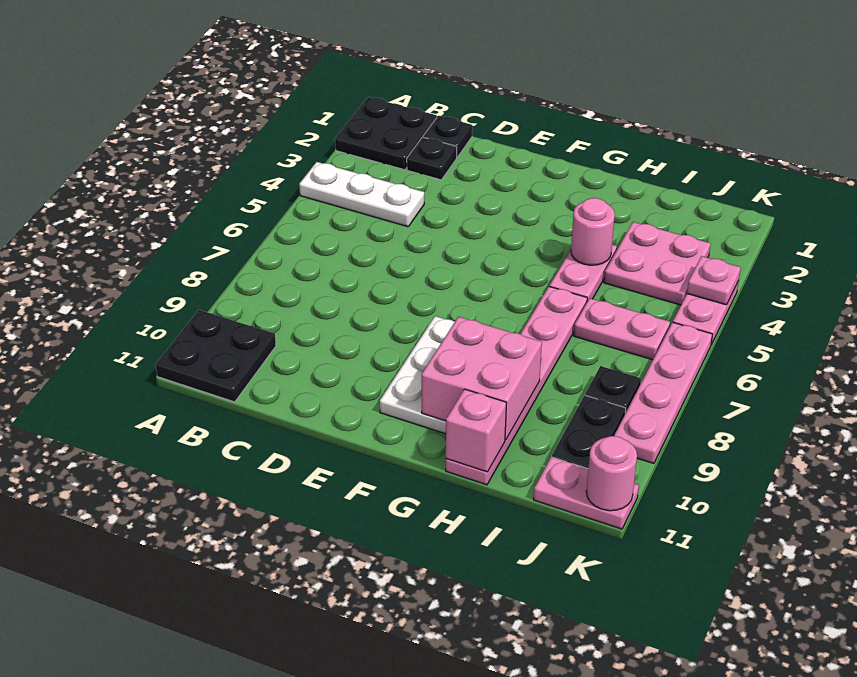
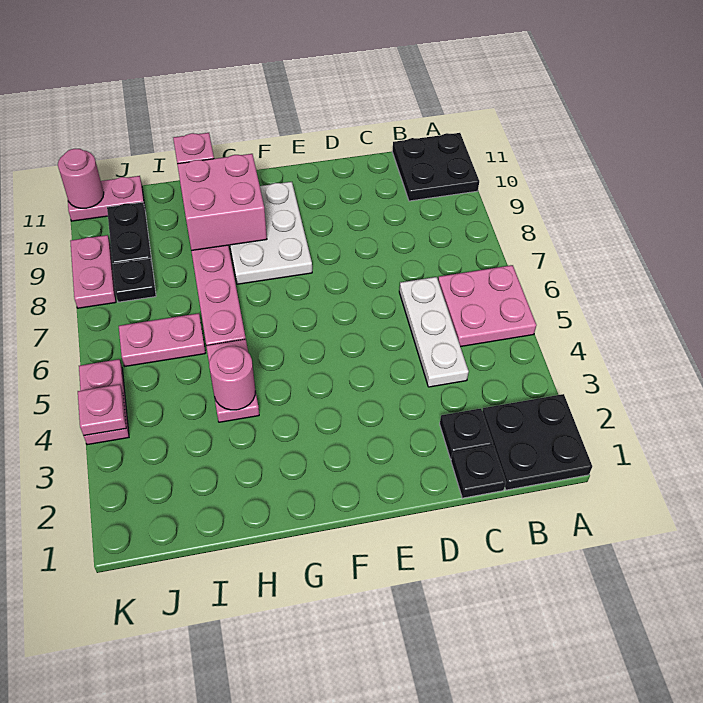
white 1x3 plate [299,162,424,227] -> white 1x3 plate turned to [399,277,469,387]
pink 2x2 plate [604,222,711,305] -> pink 2x2 plate moved to [438,265,536,347]
pink 1x4 plate [614,322,712,464] -> pink 1x2 plate [70,235,116,308]

